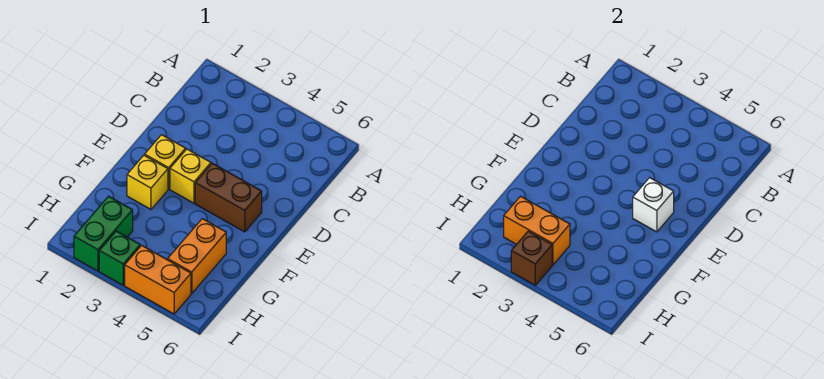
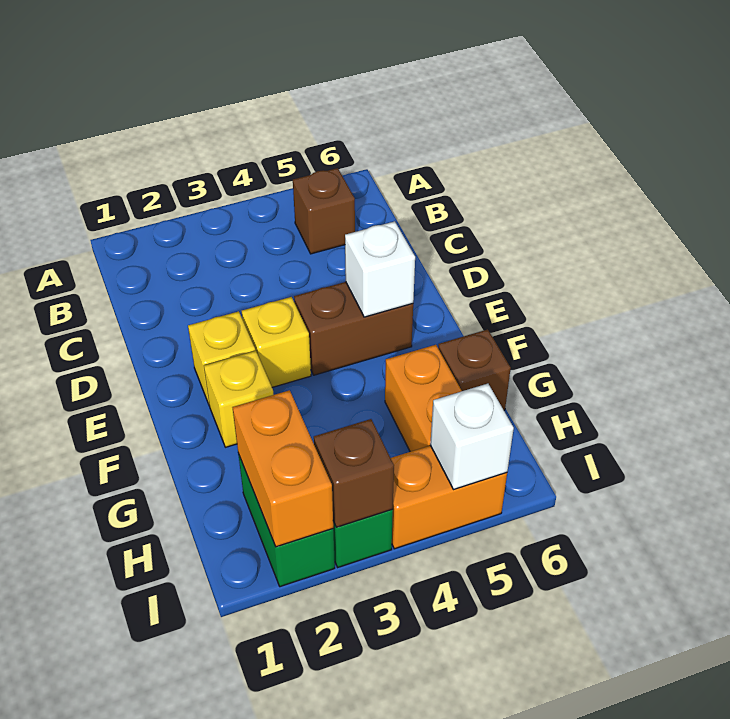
none -> brown 1x1 brick [293,168,355,254]
none -> brown 1x1 brick [438,329,511,410]
orange 1x2 brick [504,196,570,265] -> orange 1x2 brick turned to [232,390,334,547]
none -> white 1x1 brick [430,384,514,490]

